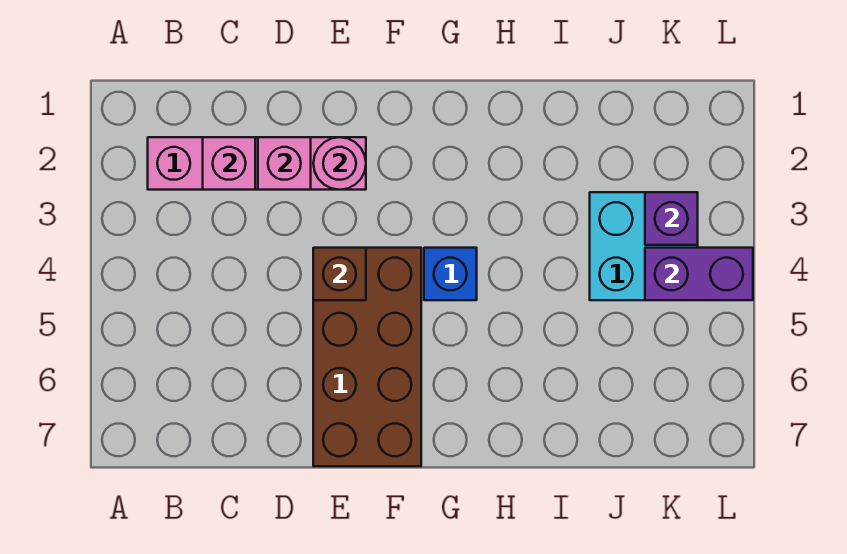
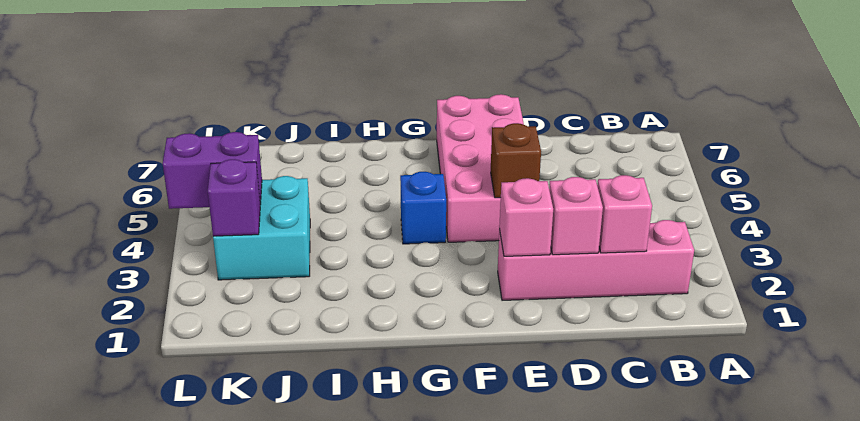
pink 1x1 round brick [313,137,366,190] -> pink 1x1 brick [499,178,553,256]
brown 2x4 brick [313,248,421,466] -> pink 2x4 brick [437,94,524,242]

